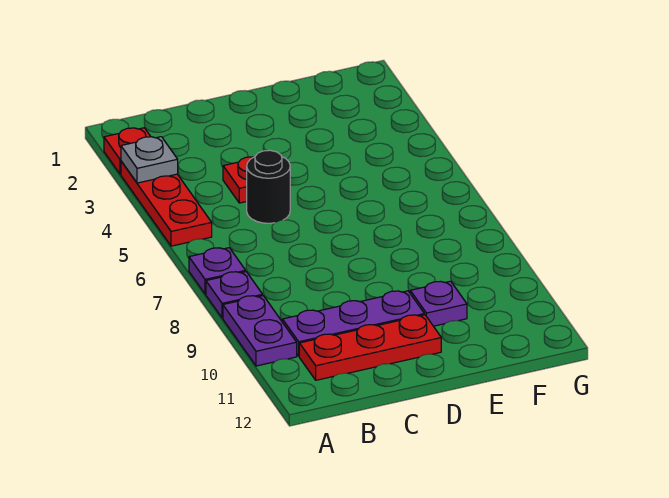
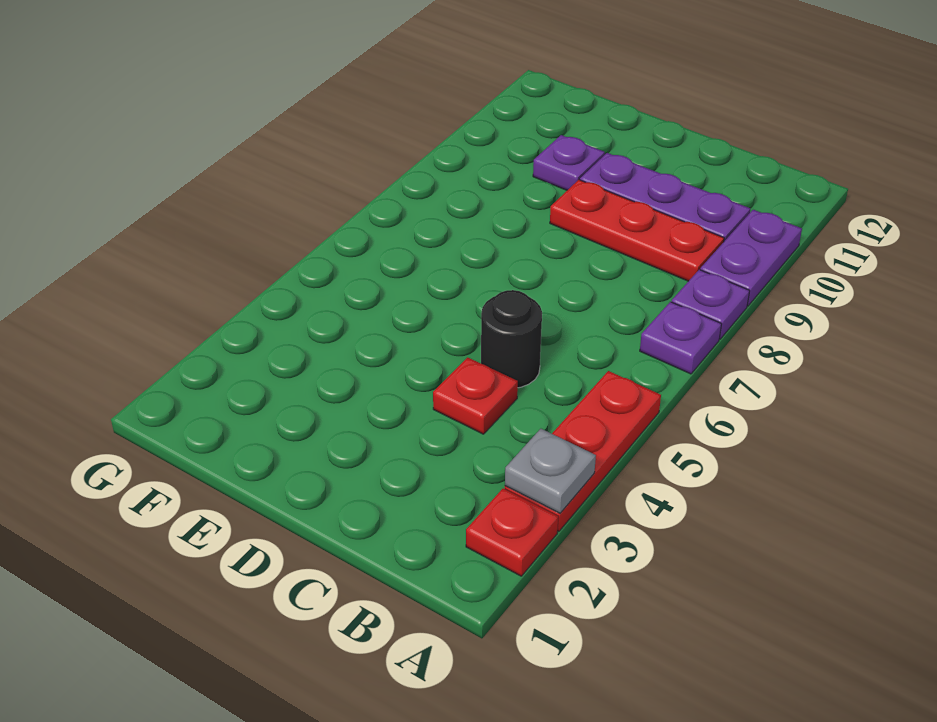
red 1x3 plate [299,315,441,380] -> red 1x3 plate moved to [550,180,724,281]

